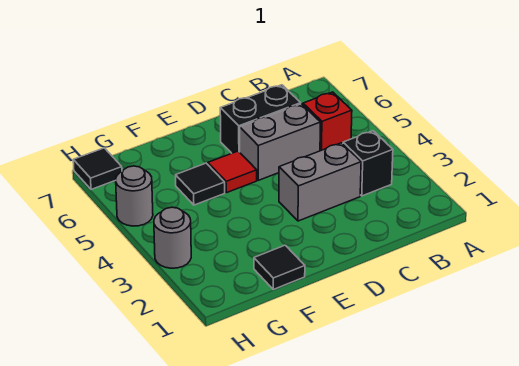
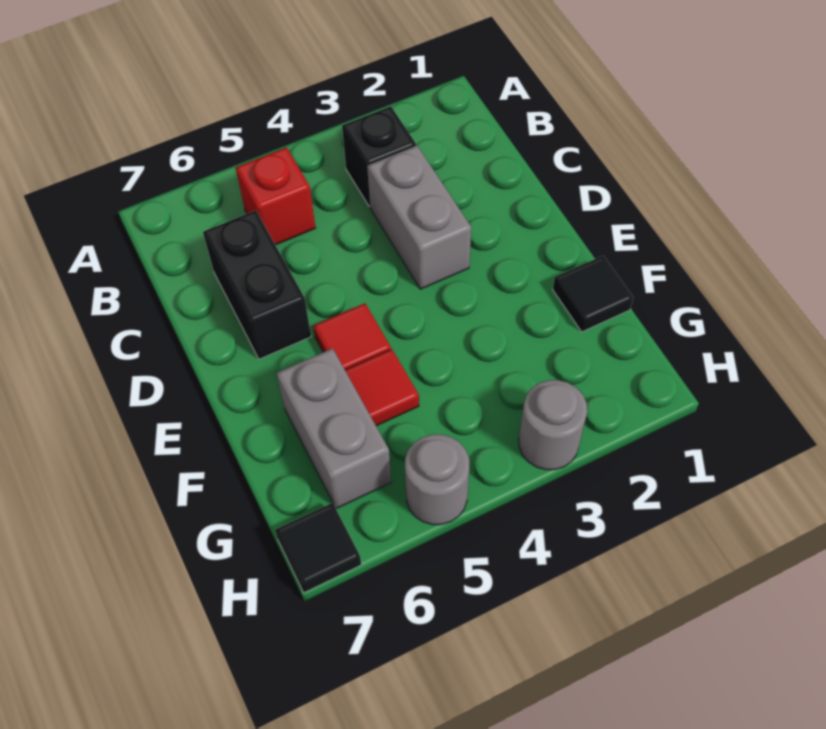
grey 1x2 brick [240,104,320,180] -> grey 1x2 brick moved to [276,348,391,509]
black 1x1 tile [176,163,225,205] -> red 1x1 tile [345,349,419,426]

